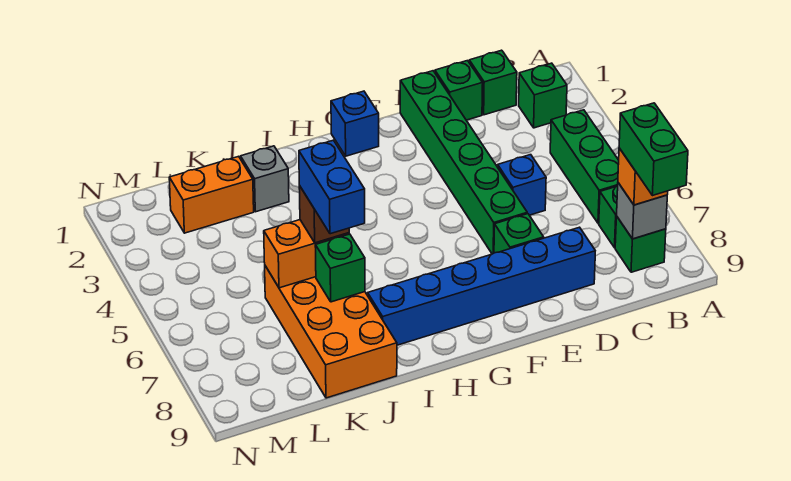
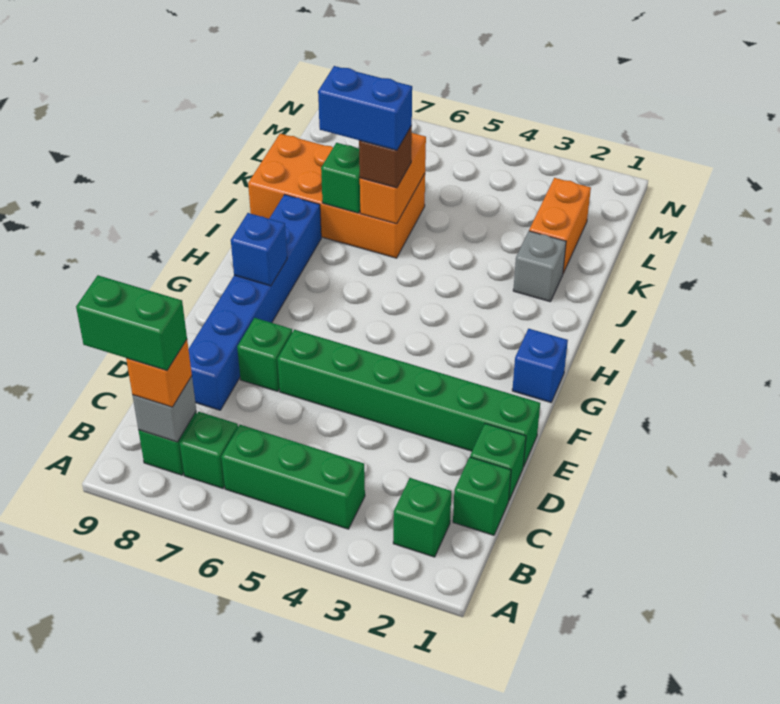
blue 1x1 brick [498,155,546,215] -> blue 1x1 brick moved to [231,213,287,286]

